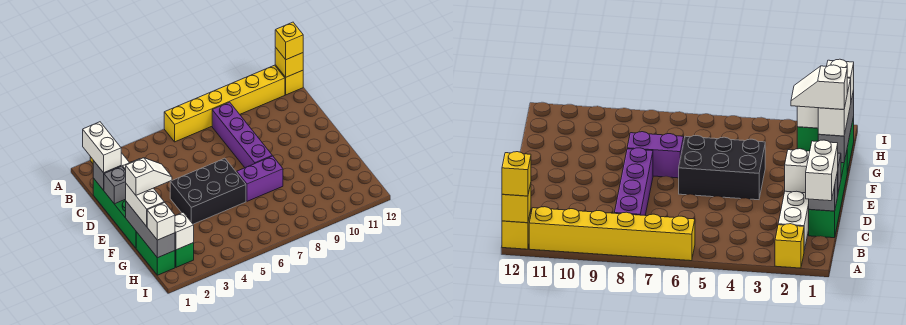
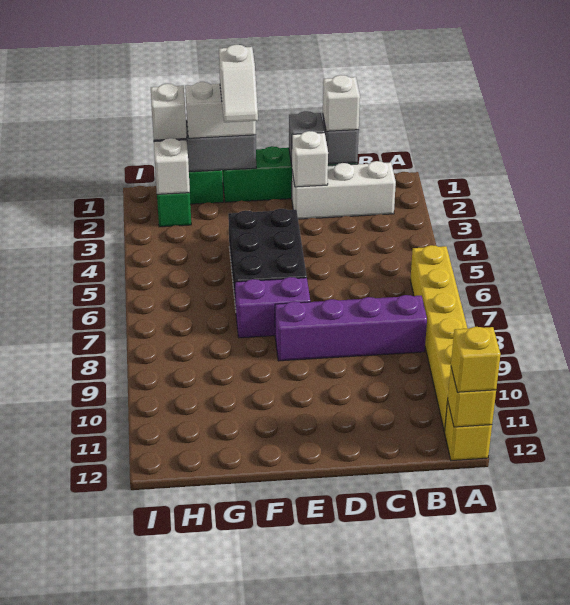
yellow 1x1 brick [775,224,804,268] -> none
white 1x2 brick [83,122,121,173] -> white 1x1 brick [323,75,360,131]
purple 1x2 brick [237,156,283,201] -> purple 1x2 brick turned to [235,277,310,338]

